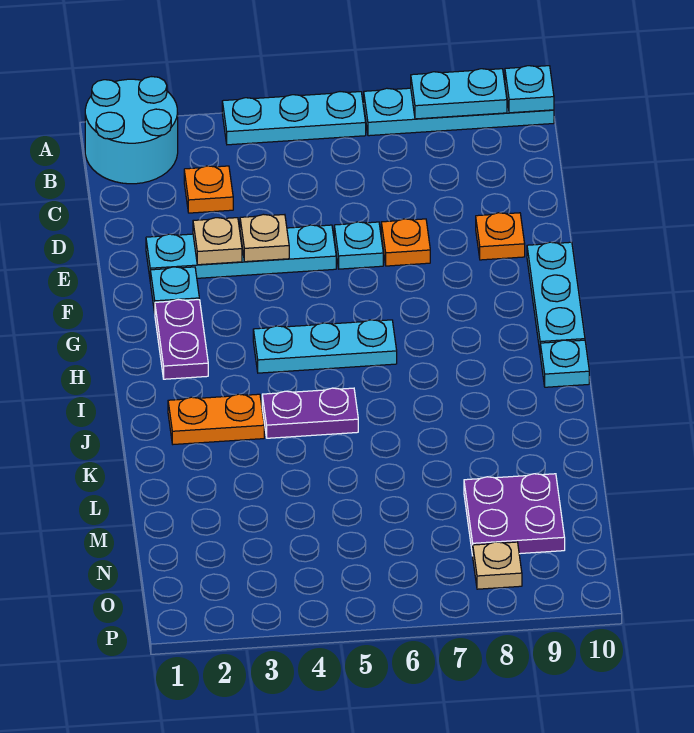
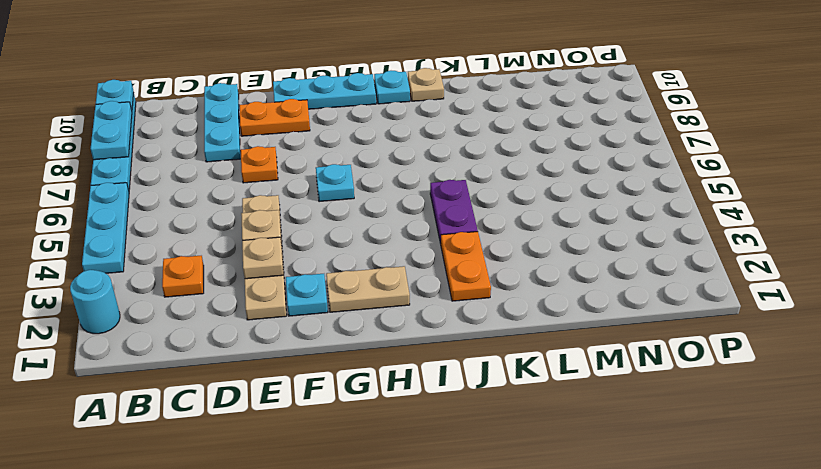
cyan 2x2 round brick [85,77,178,184] -> cyan 1x1 round brick [70,270,120,334]
cyan 1x4 plate [146,225,336,278] -> tan 1x4 plate [242,195,287,320]
cyan 1x1 plate [334,222,383,269] -> cyan 1x1 plate moved to [316,164,354,202]
orange 1x1 plate [476,213,525,260] -> orange 1x2 plate [239,99,310,136]
purple 1x2 plate [155,299,208,379] -> tan 1x2 plate [326,266,410,312]
cyan 1x3 plate [253,320,397,373] -> cyan 1x3 plate moved to [204,83,240,162]
purple 2x2 plate [464,474,565,556] -> none
tan 1x1 plate [473,542,522,589] -> tan 1x1 plate moved to [408,68,444,101]

